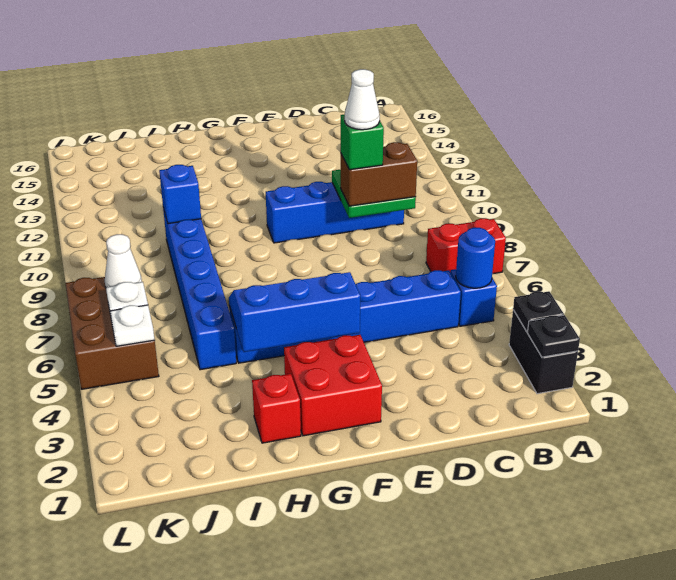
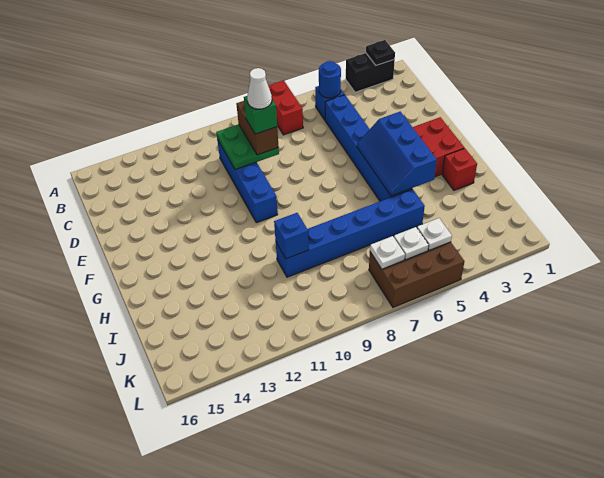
black 1x1 plate [513,291,564,332] -> none
white 1x1 cone [105,234,142,287] -> white 1x1 plate [370,236,405,269]

